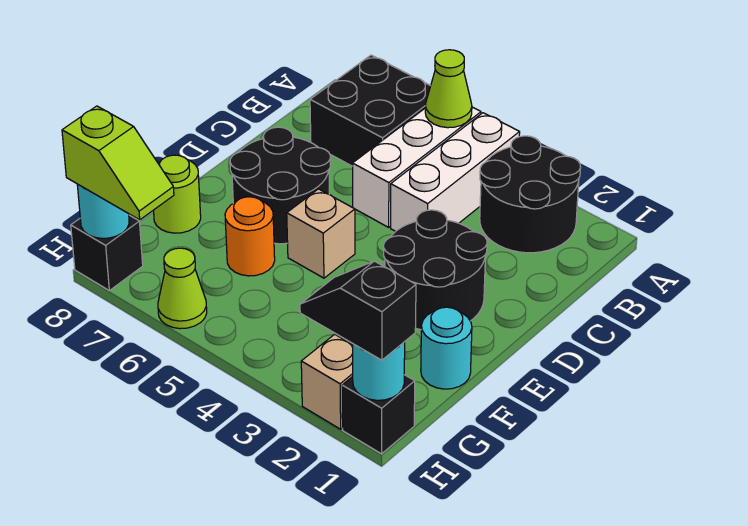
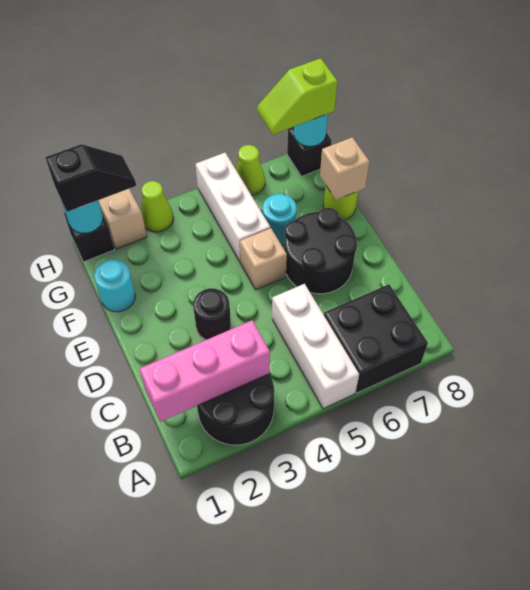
white 1x3 brick [391,113,520,231] -> white 1x3 brick moved to [196,153,270,263]
lime 1x1 cone [425,50,472,128] -> lime 1x1 cone moved to [141,181,173,232]
none -> pink 1x3 brick [140,320,270,422]
black 2x2 round brick [384,210,487,330] -> black 1x1 round brick [193,288,231,340]
orange 1x1 round brick [225,197,275,276] -> cyan 1x1 round brick [263,194,296,245]
none -> tan 1x1 brick [320,137,370,200]

